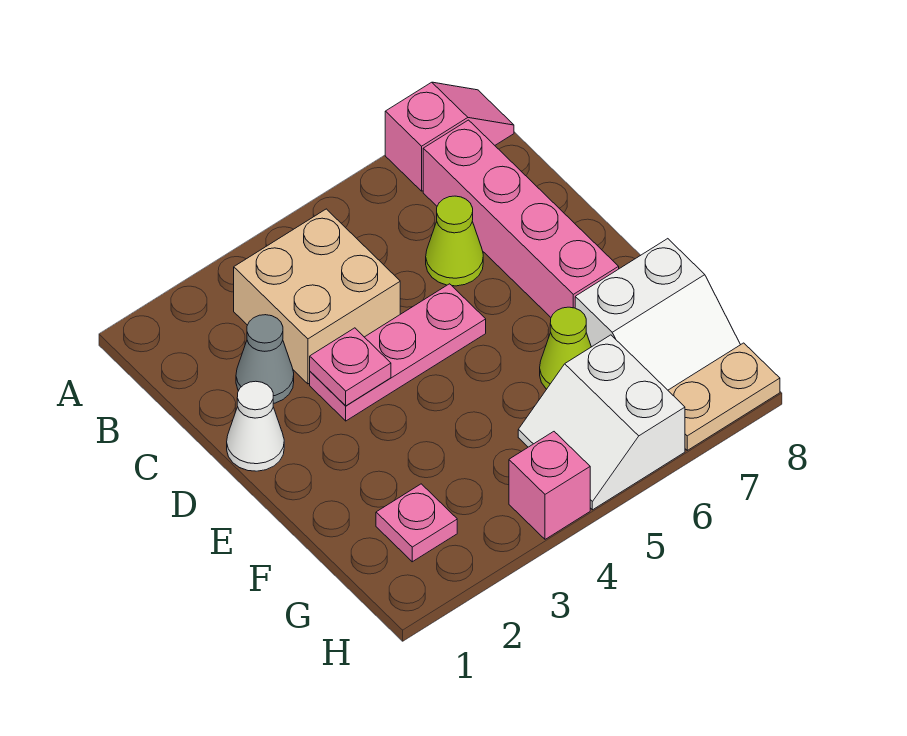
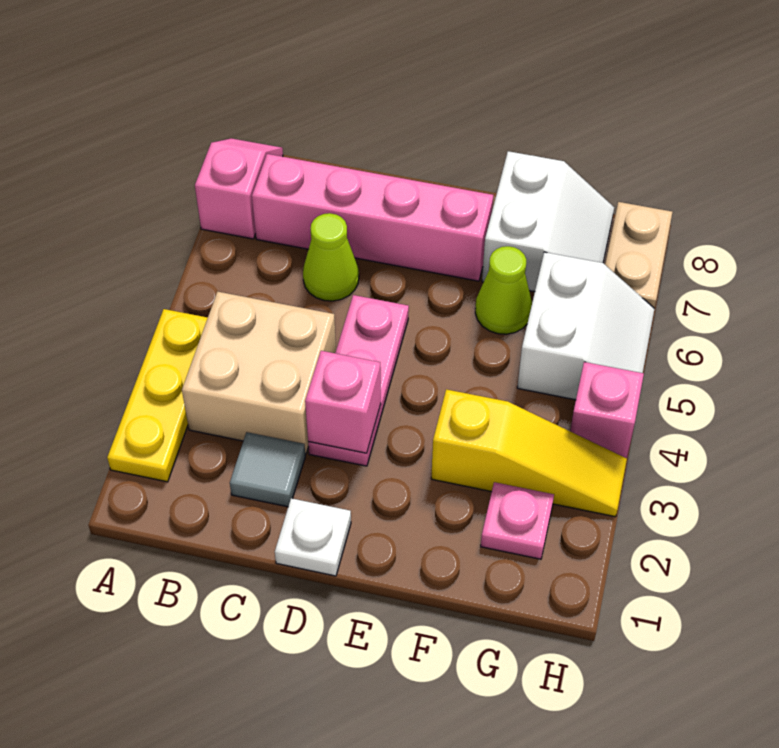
none -> yellow 1x3 plate [107,309,208,482]
grey 1x1 cone [236,315,294,403] -> grey 1x1 tile [230,432,305,507]
white 1x1 cone [227,381,284,471] -> white 1x1 plate [275,498,351,576]
pink 1x1 plate [310,328,391,406] -> pink 1x1 brick [305,351,381,453]
none -> yellow 1x3 slope [431,389,627,517]
white 2x2 slope [518,335,685,510] -> white 2x2 slope turned to [517,252,655,400]

